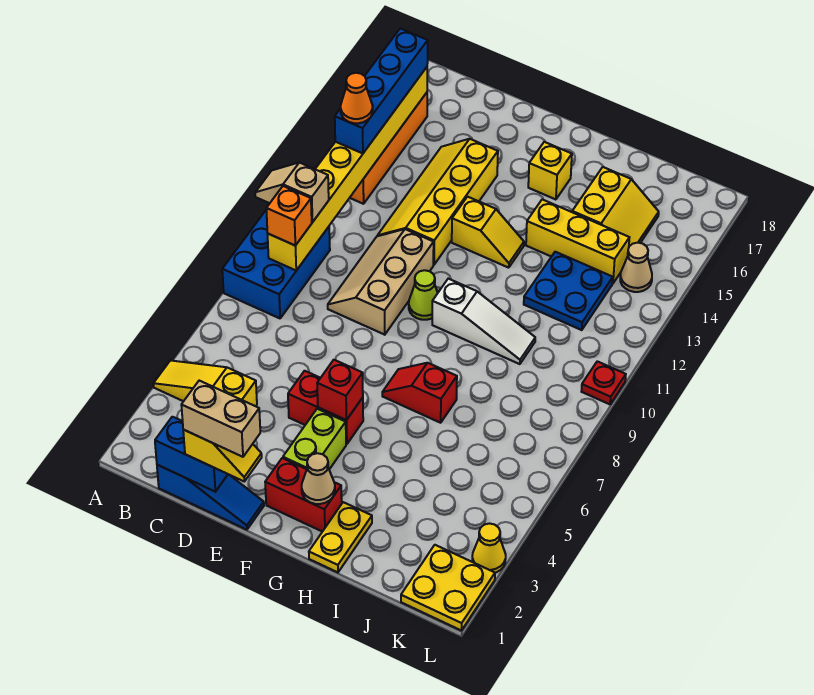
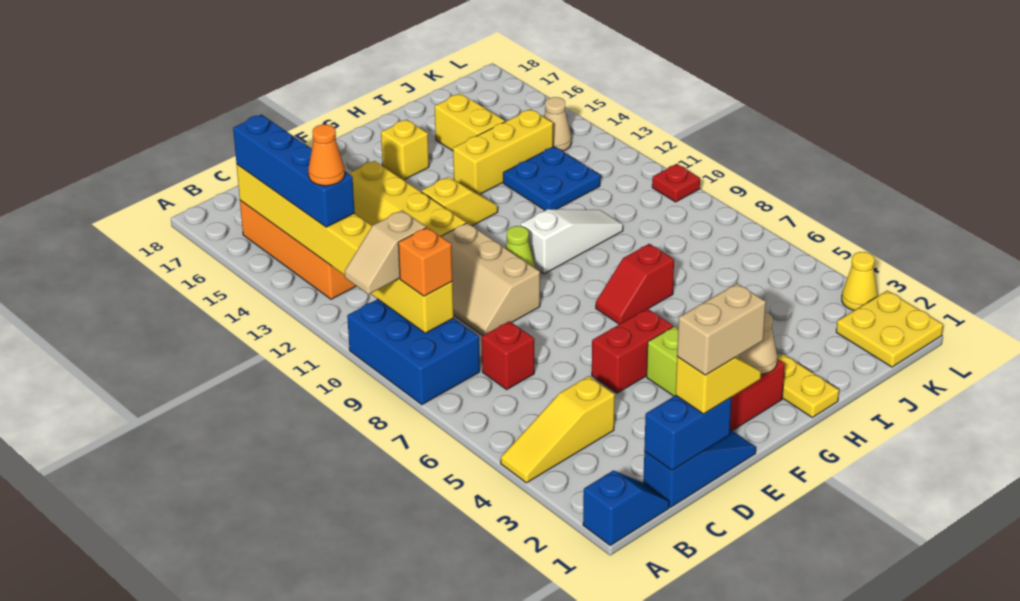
none -> blue 1x2 slope [583,470,669,545]
red 1x1 brick [317,360,363,420] -> red 1x1 brick moved to [482,321,534,389]

